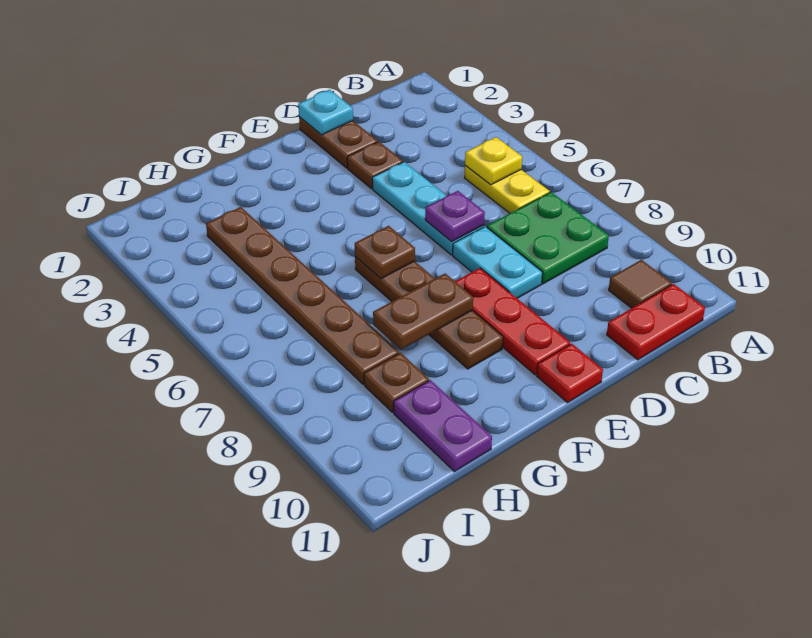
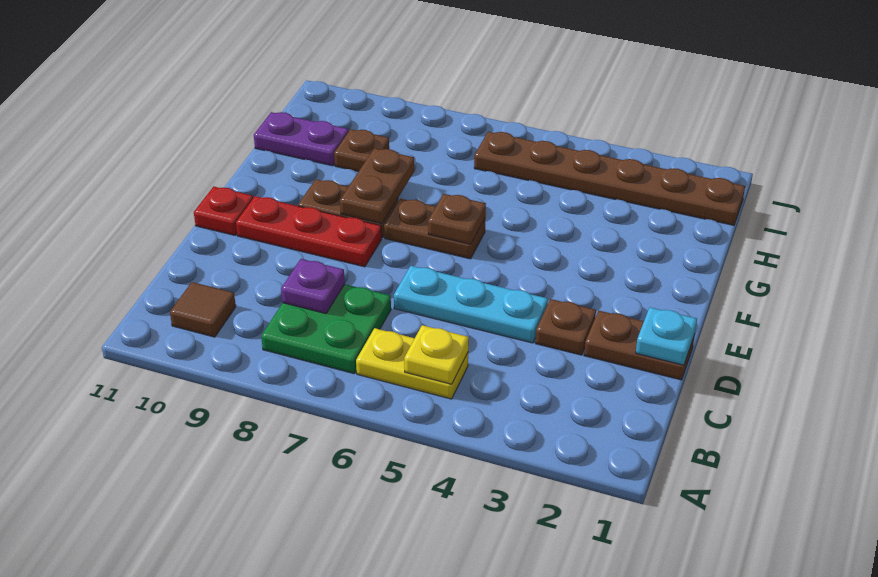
red 1x2 plate [607,284,705,360] -> none
purple 1x1 plate [425,191,485,242] -> purple 1x1 plate moved to [281,259,345,314]
cyan 1x2 plate [453,226,543,298] -> none
brown 1x6 plate [206,207,399,384] -> brown 1x6 plate moved to [474,132,745,225]

